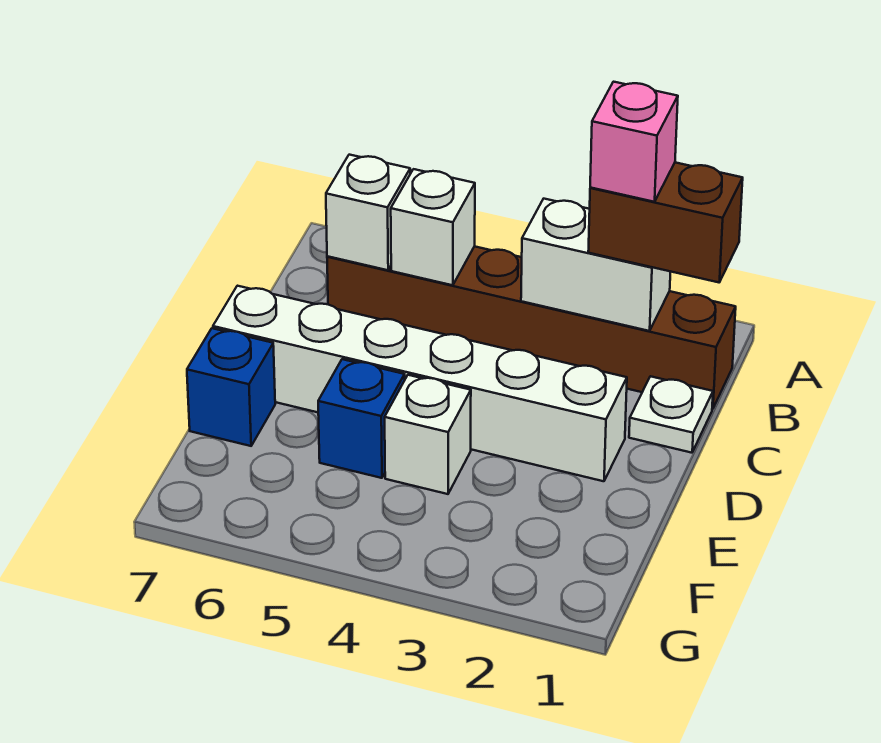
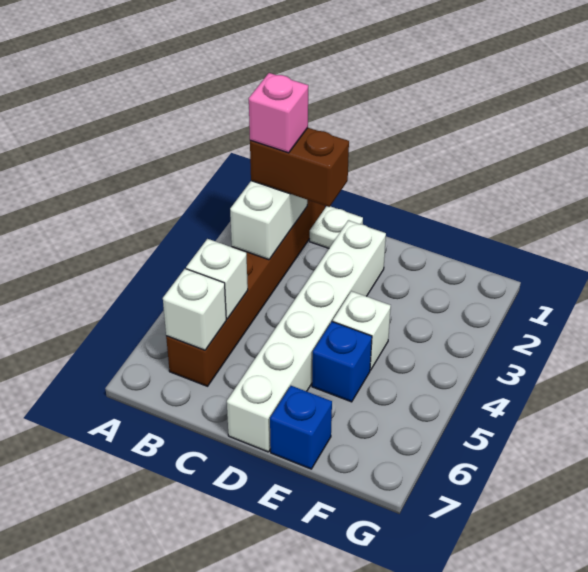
brown 1x2 brick [588,162,743,282] -> brown 1x2 brick turned to [250,128,349,207]

